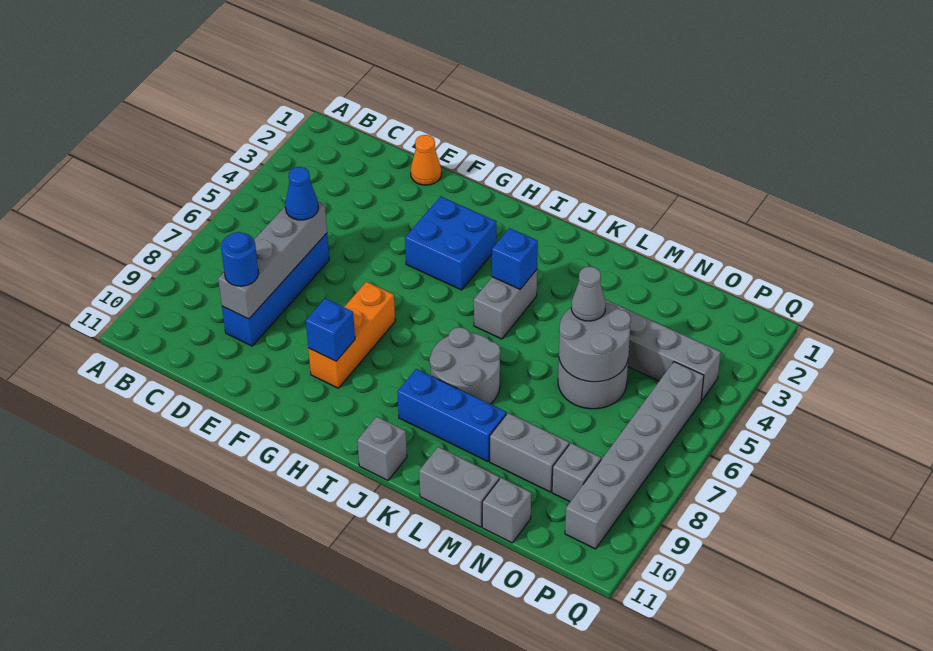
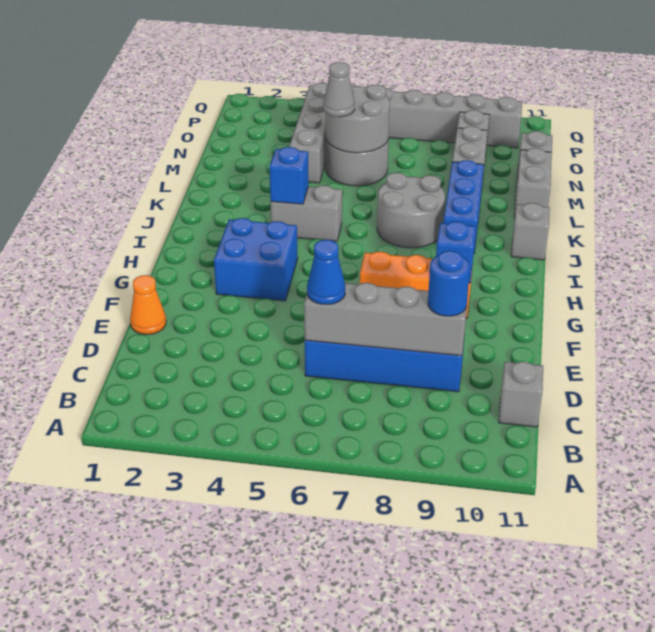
none -> grey 1x1 brick [499,362,543,427]

